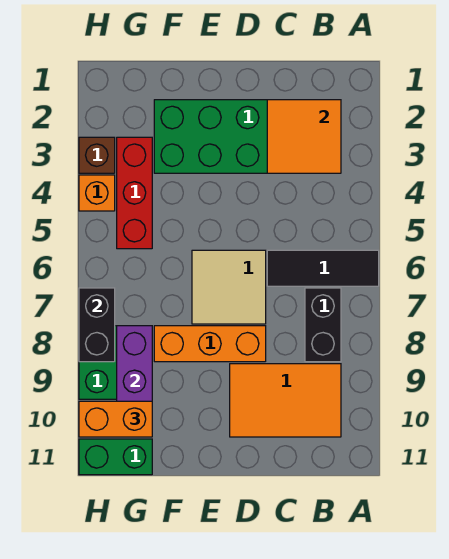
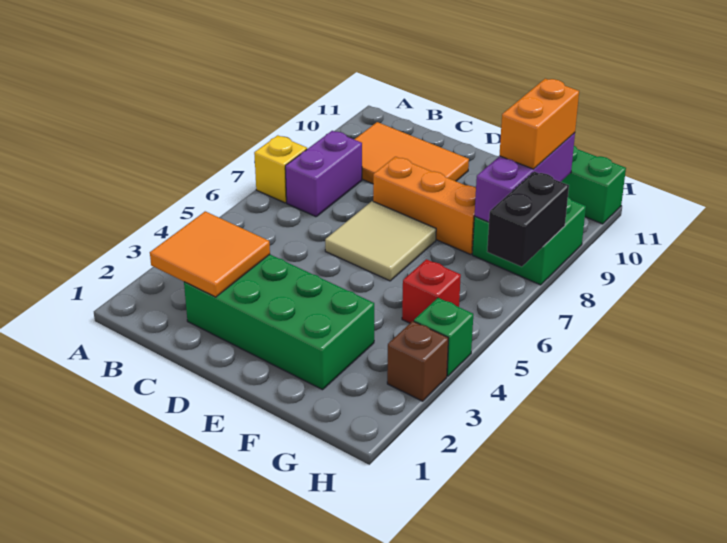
black 1x3 tile [267,250,379,286] -> none
none -> yellow 1x1 brick [254,135,307,203]
black 1x2 brick [305,288,341,362] -> purple 1x2 brick [285,131,362,217]
red 1x3 brick [117,137,152,249] -> red 1x1 brick [402,259,461,323]
orange 1x2 brick [79,401,152,437] -> orange 1x2 brick turned to [499,79,579,169]
orange 1x1 brick [79,175,115,211] -> green 1x1 brick [414,298,473,376]

